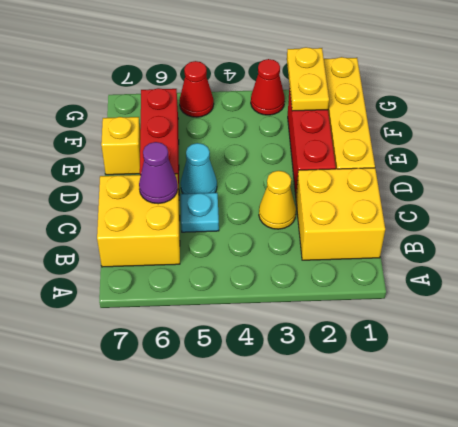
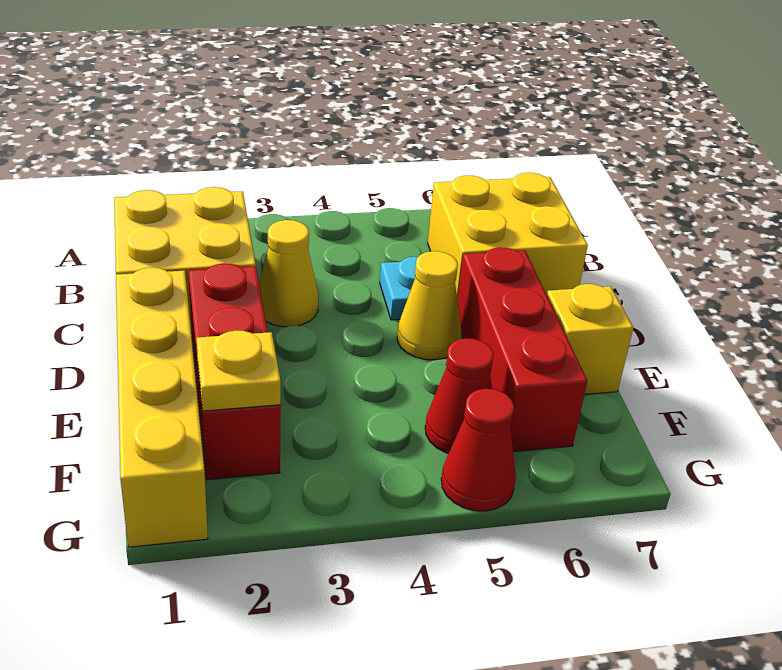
purple 1x1 cone [139,142,178,204] -> none
cyan 1x1 cone [181,143,217,194] -> yellow 1x1 cone [397,251,462,360]
yellow 1x2 plate [287,47,329,111] -> yellow 1x1 plate [197,330,281,411]
red 1x1 cone [251,59,285,115] -> red 1x1 cone moved to [425,338,494,453]

